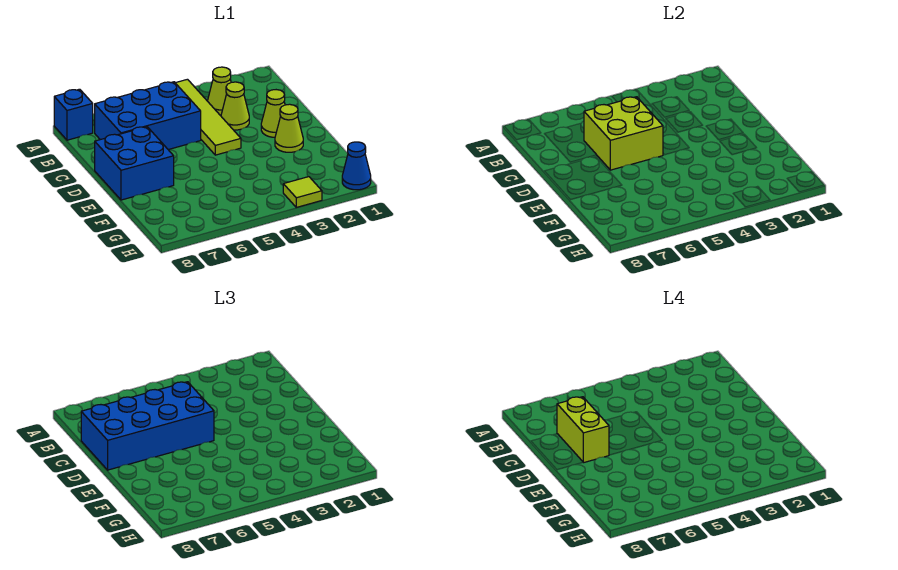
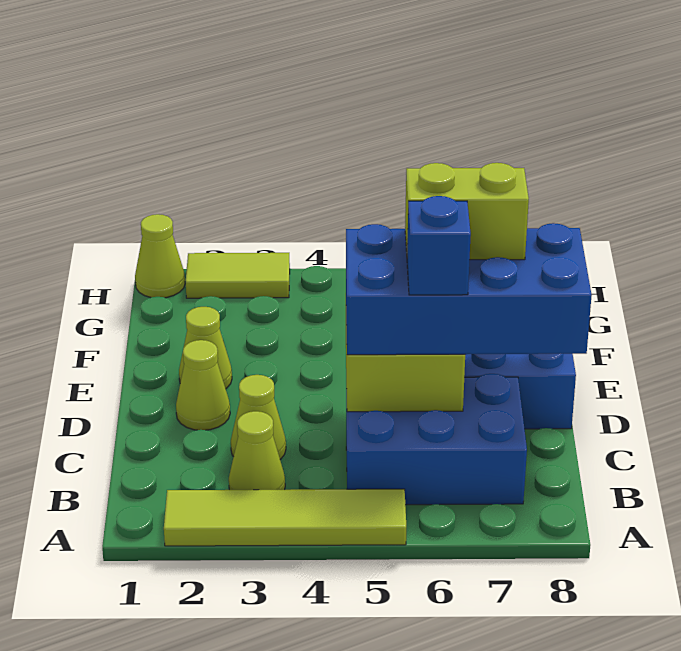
lime 1x4 tile [176,79,241,155] -> lime 1x4 tile turned to [164,489,406,546]
blue 1x1 brick [54,89,93,140] -> blue 1x1 brick moved to [407,196,471,295]
lime 1x2 brick [557,397,609,463] -> lime 1x2 brick turned to [405,163,529,260]
blue 1x1 cone [342,142,371,190] -> lime 1x1 cone [135,214,185,298]
lime 1x1 tile [283,177,322,207] -> lime 1x2 tile [186,253,290,298]

